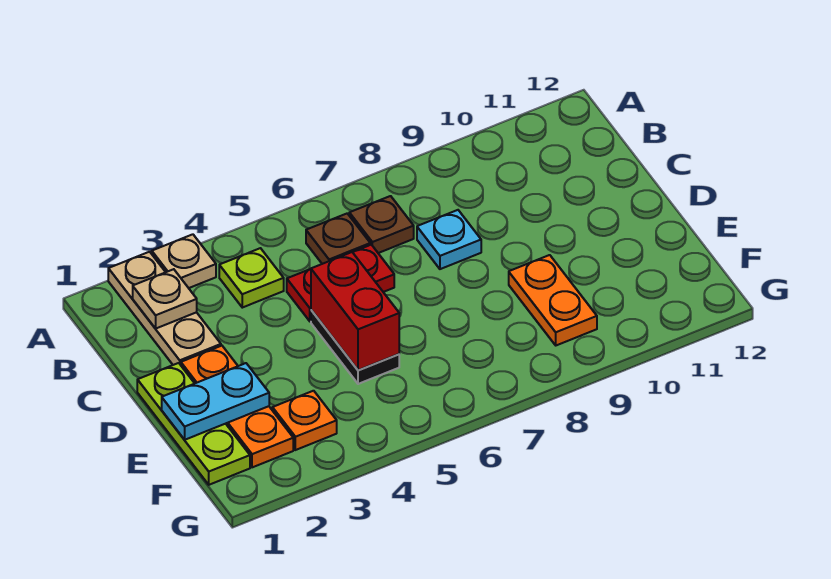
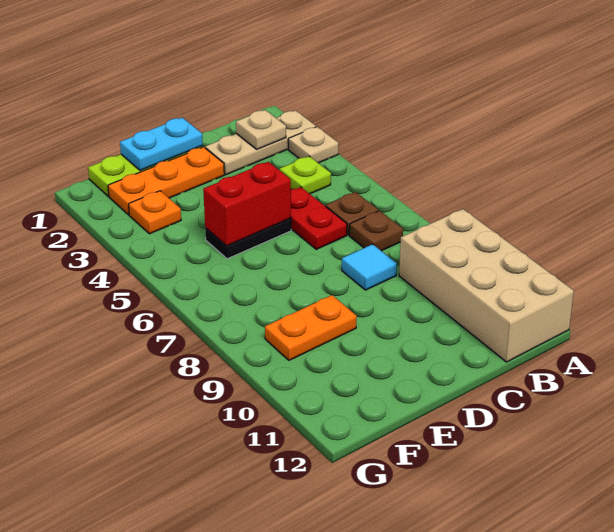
none -> tan 2x4 brick [399,209,574,362]
cyan 1x1 plate [417,210,481,269] -> cyan 1x1 tile [342,244,397,290]
cyan 1x2 plate [162,363,269,440] -> cyan 1x2 plate turned to [120,118,203,170]

